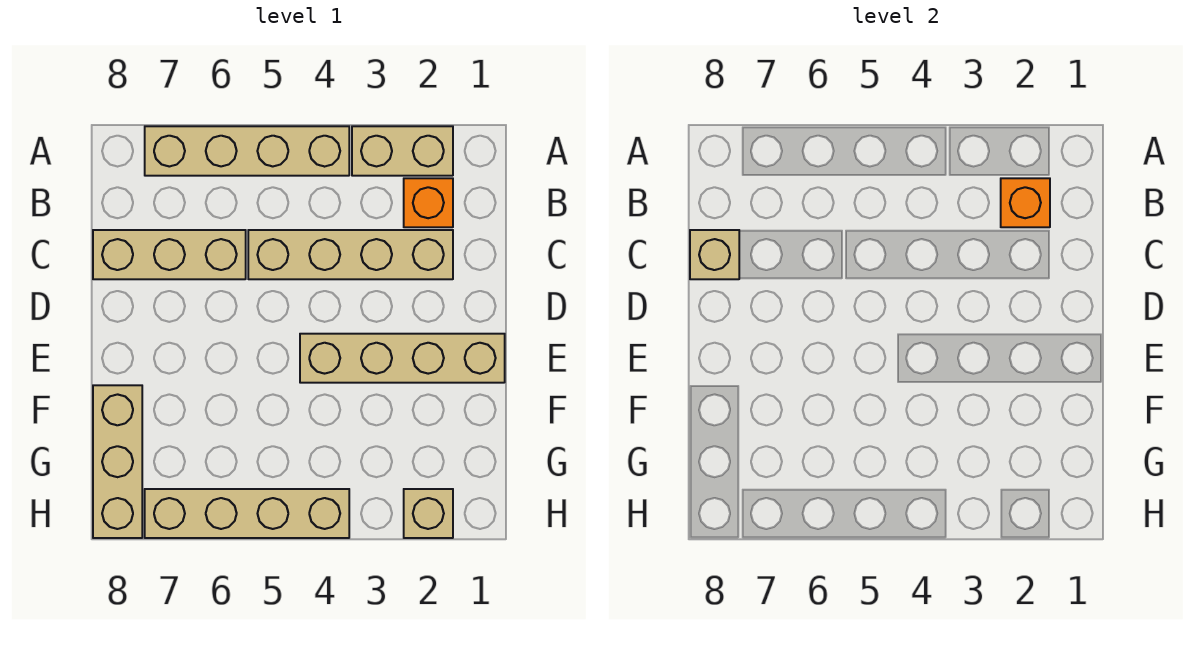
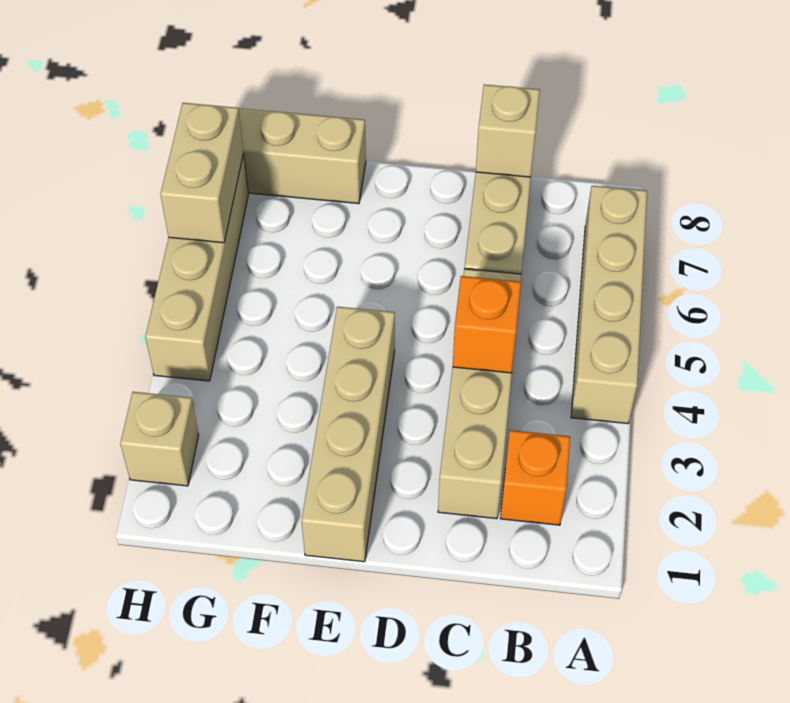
tan 1x2 brick [352,126,453,176] -> tan 1x2 brick moved to [160,103,243,243]
orange 1x1 brick [1001,178,1050,227] -> orange 1x1 brick moved to [453,276,521,373]

